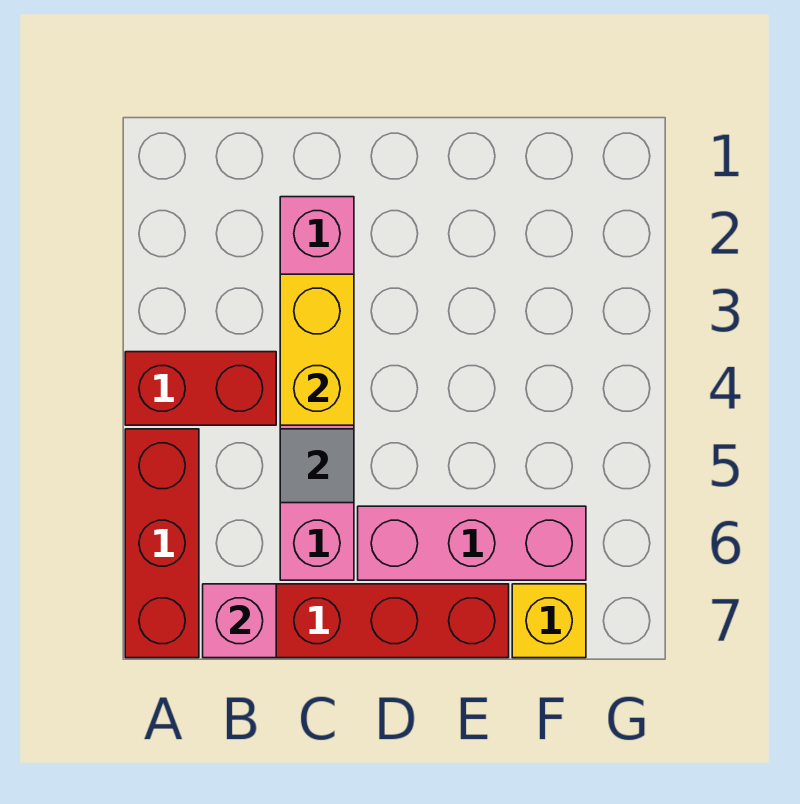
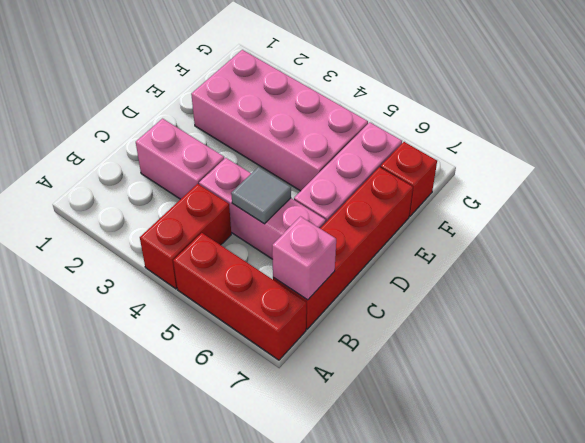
yellow 1x2 brick [280,274,354,425] -> none
none -> pink 2x4 brick [191,50,368,191]
yellow 1x1 brick [512,584,586,658] -> red 1x1 brick [380,142,437,216]

